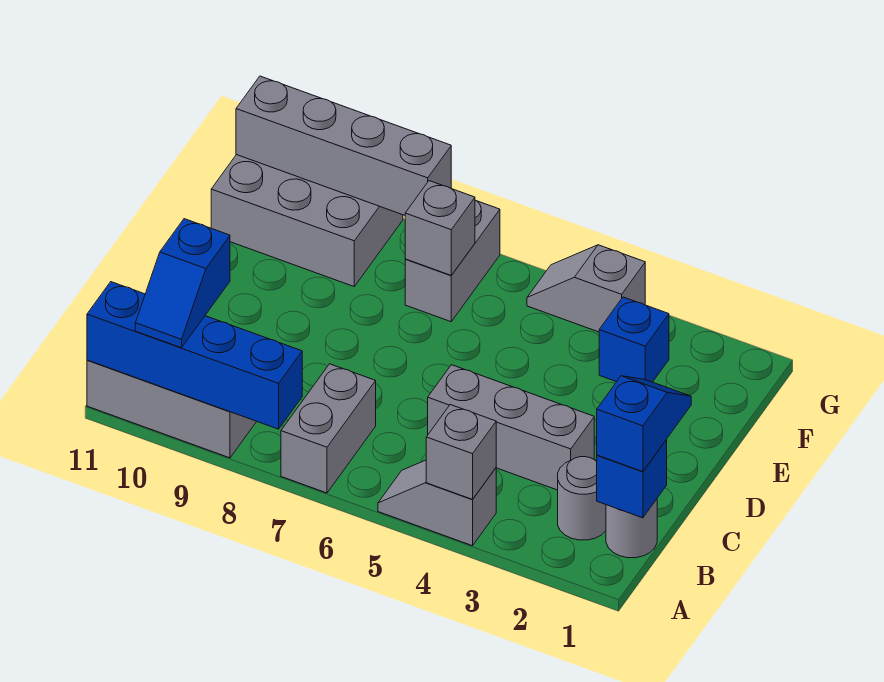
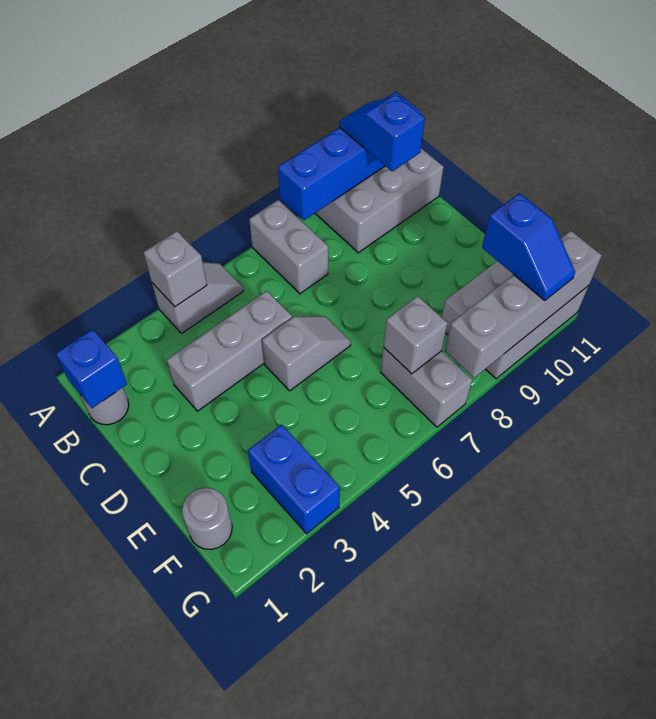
blue 1x2 slope [597,376,691,472] -> blue 1x2 slope moved to [482,193,575,301]
grey 1x1 round brick [558,457,606,540] -> grey 1x1 round brick moved to [182,488,232,549]
blue 1x1 brick [599,297,669,382] -> blue 1x2 brick [248,425,340,534]
grey 1x2 slope [527,245,645,332] -> grey 1x2 slope moved to [262,316,351,391]

